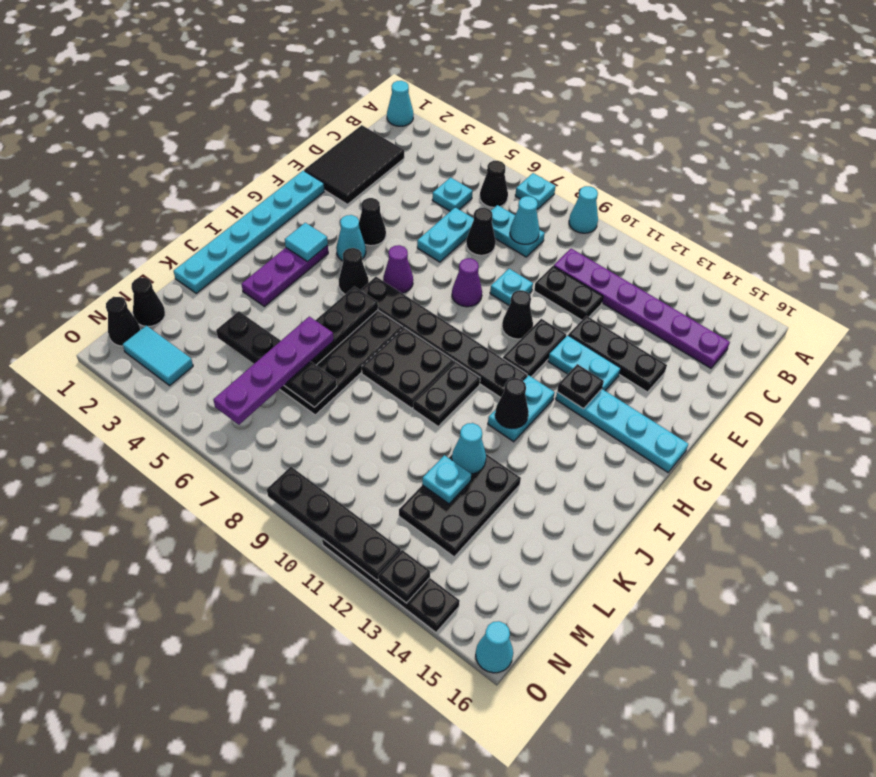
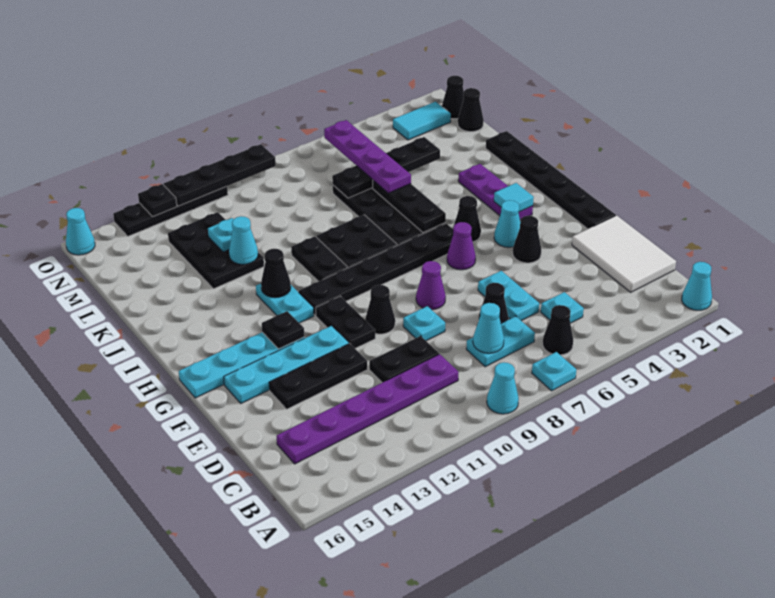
black 2x3 tile [304,125,404,204] -> white 2x3 tile [572,215,676,292]
cyan 1x6 plate [174,171,325,293] -> black 1x6 plate [486,131,616,229]
cyan 1x2 plate [548,335,621,391] -> cyan 1x4 plate [224,326,349,403]

